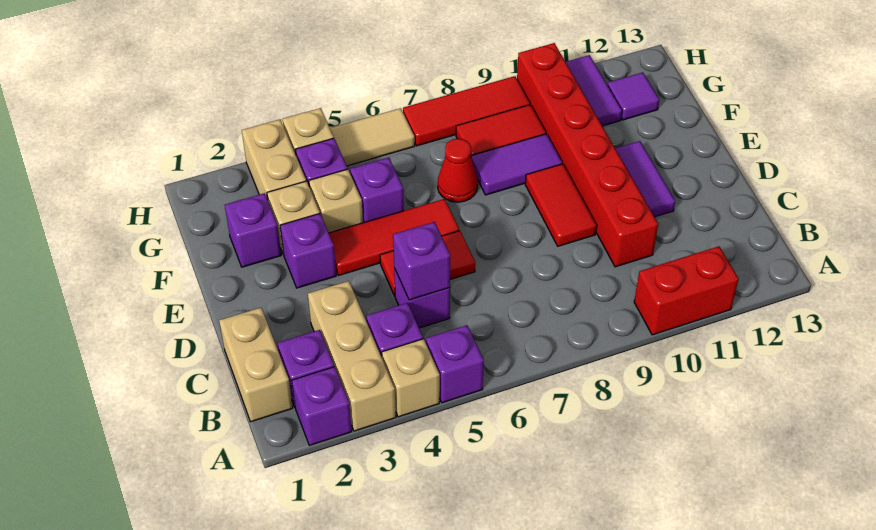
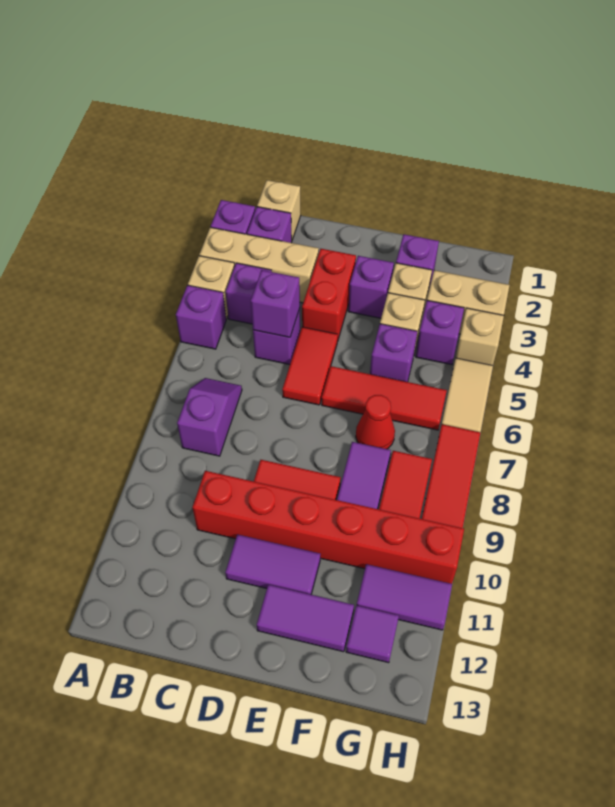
red 1x2 brick [634,246,739,335] -> red 1x2 brick moved to [302,249,356,339]
tan 1x2 brick [219,308,293,422] -> tan 1x1 brick [257,180,301,240]
none -> purple 1x2 slope [177,378,242,456]
red 1x3 tile [329,199,459,275] -> red 1x3 tile turned to [322,366,447,430]
none -> purple 1x2 tile [257,585,354,652]

